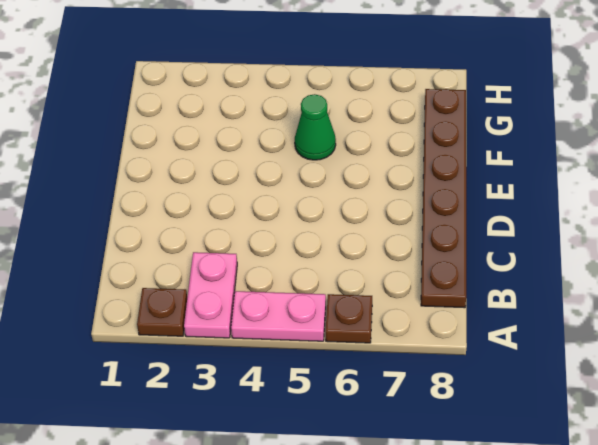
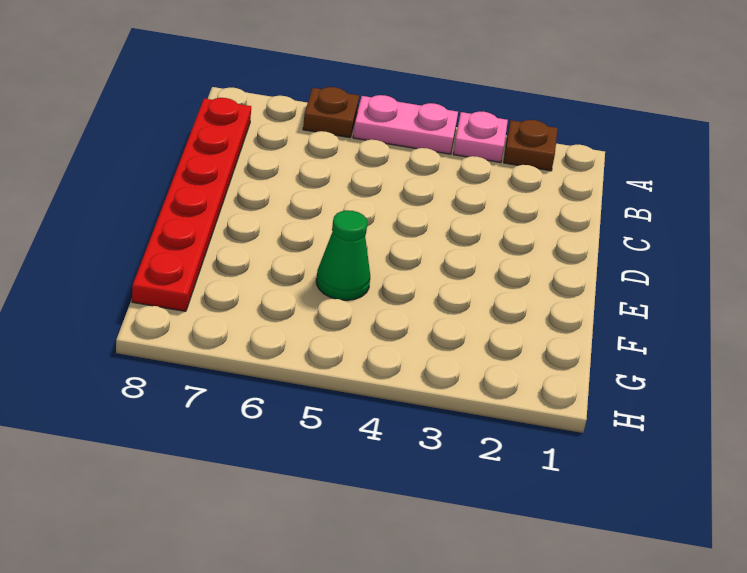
pink 1x2 plate [184,252,237,338] -> pink 1x1 plate [453,112,508,162]
brown 1x6 plate [421,89,466,308] -> red 1x6 plate [132,98,251,311]

